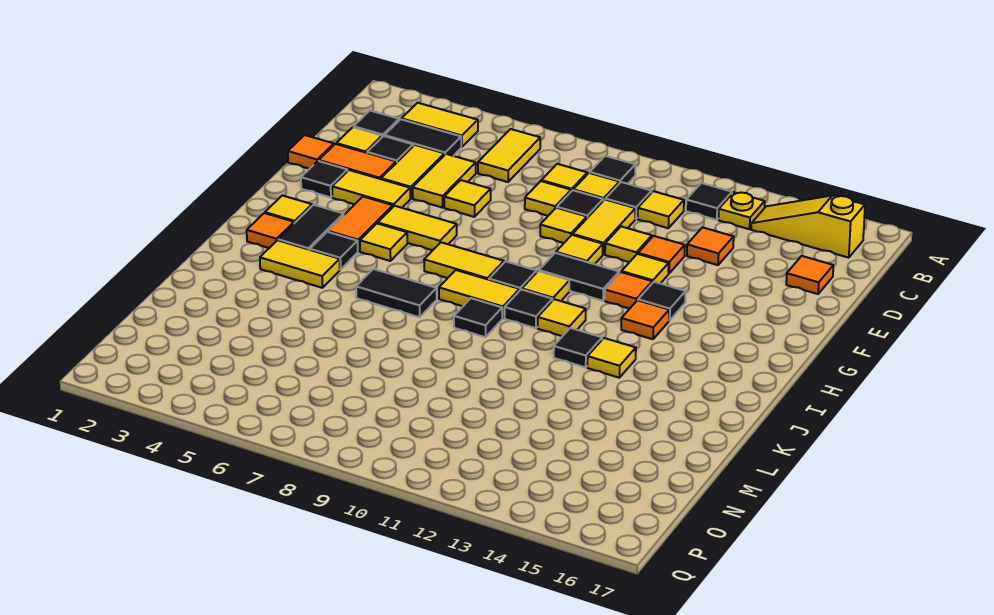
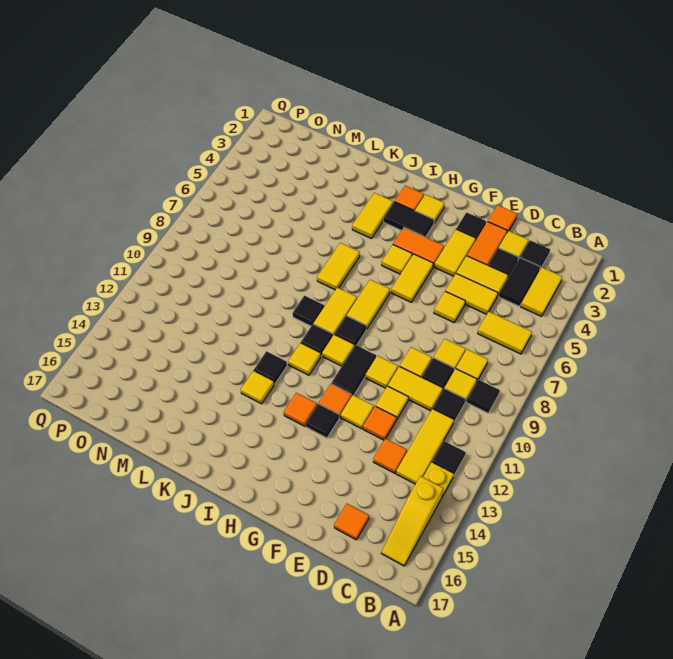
yellow 1x3 slope [751,195,865,258] -> yellow 1x3 slope turned to [381,476,443,566]
yellow 1x1 tile [638,191,684,228] -> yellow 1x3 tile [396,409,454,484]
black 1x1 tile [310,232,358,270] -> none
black 1x2 tile [356,269,437,317] -> yellow 1x2 tile [317,243,360,290]

